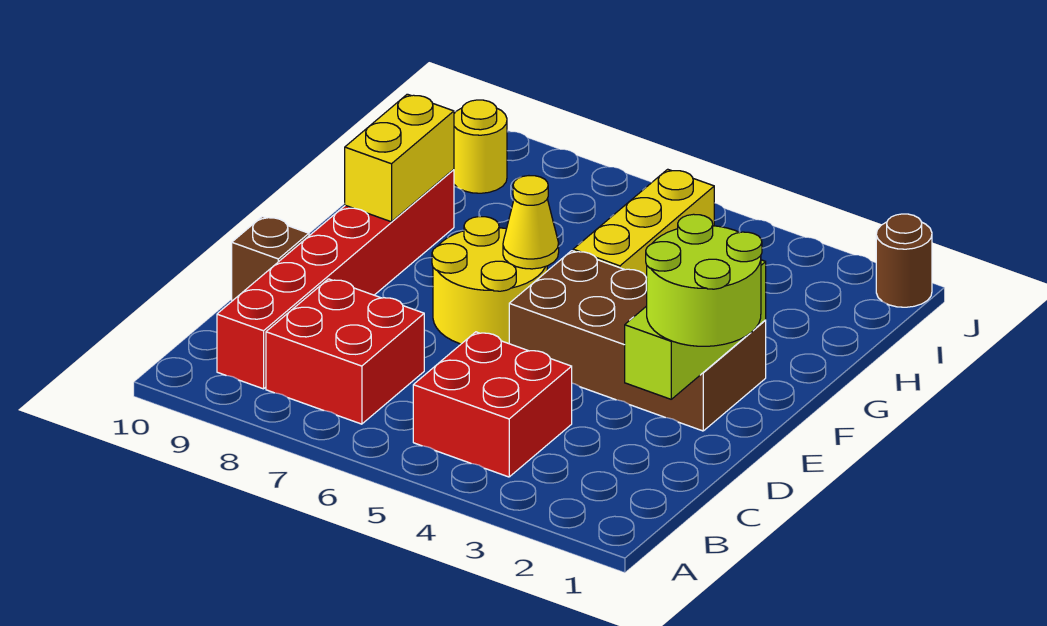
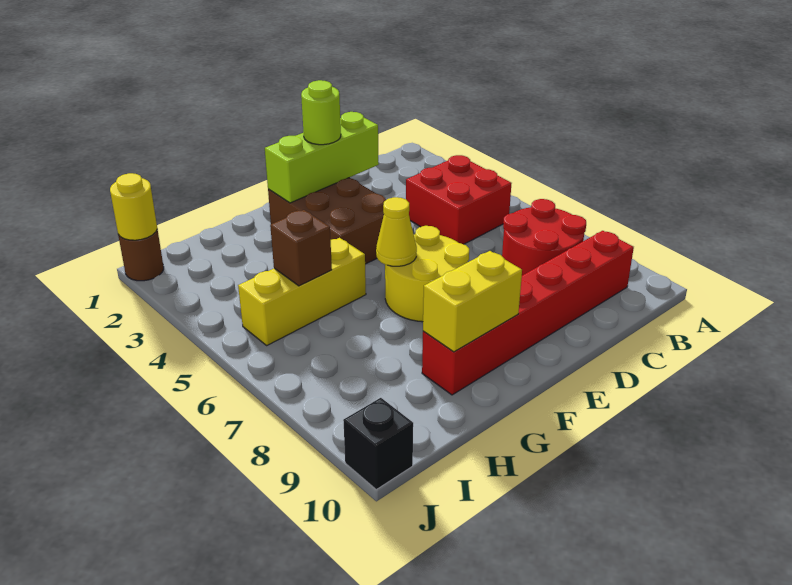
red 2x2 brick [266,279,424,424] -> red 2x2 round brick [502,199,586,275]
lime 2x2 round brick [646,214,762,346] -> lime 1x1 round brick [301,80,341,145]
brown 1x1 brick [232,217,309,301] -> brown 1x1 brick moved to [270,210,332,286]
brown 2x4 brick [509,251,766,431] -> brown 2x3 brick [268,178,386,264]
yellow 1x1 round brick [454,100,507,193] -> yellow 1x1 round brick moved to [110,173,157,240]
none -> black 1x1 brick [343,398,413,489]

